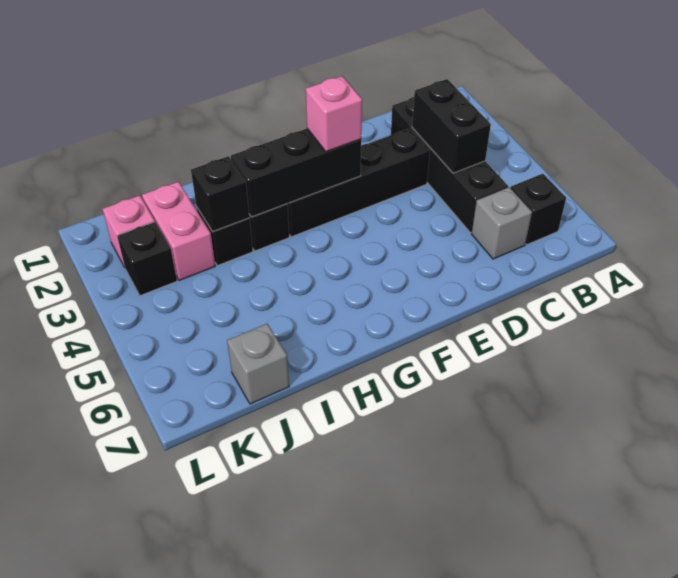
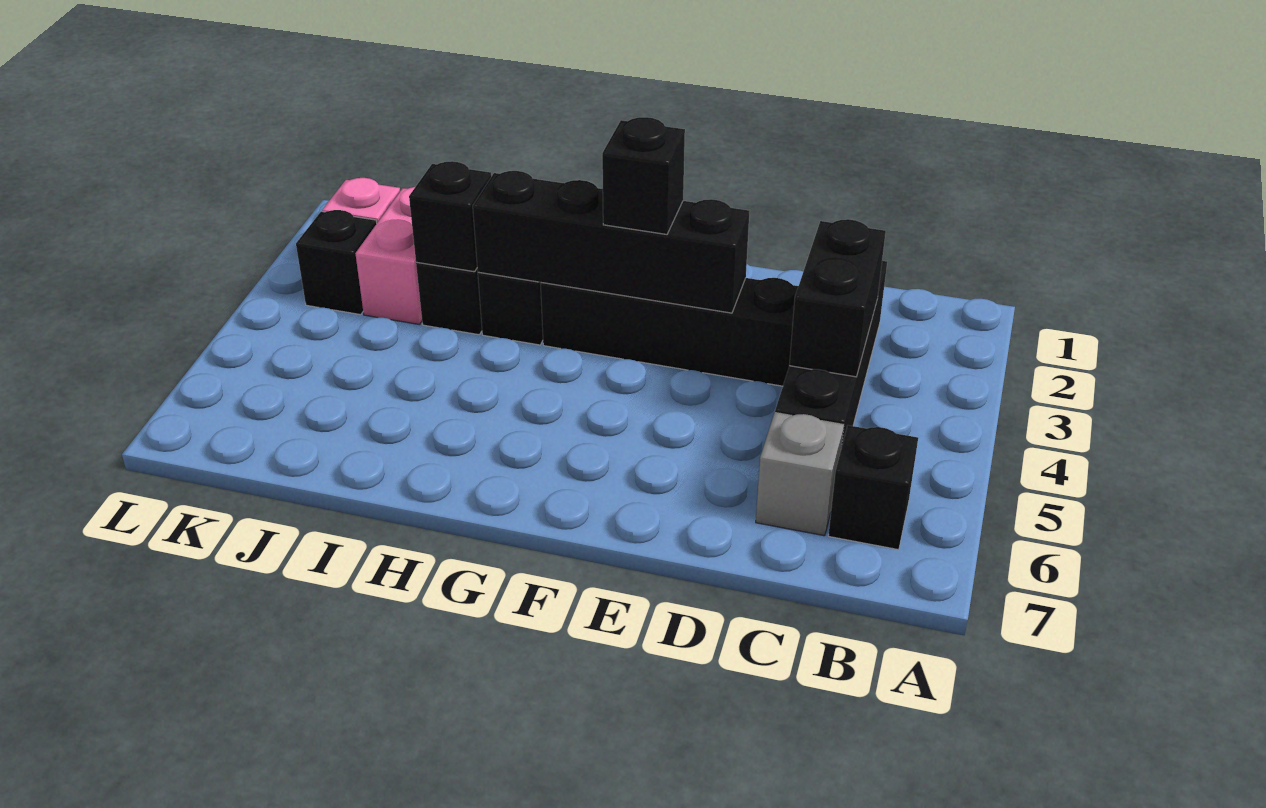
black 1x3 brick [231,129,361,217] -> black 1x4 brick [473,171,750,313]
pink 1x1 brick [306,76,362,152] -> black 1x1 brick [602,117,685,234]
grey 1x1 brick [227,324,289,404] -> none

